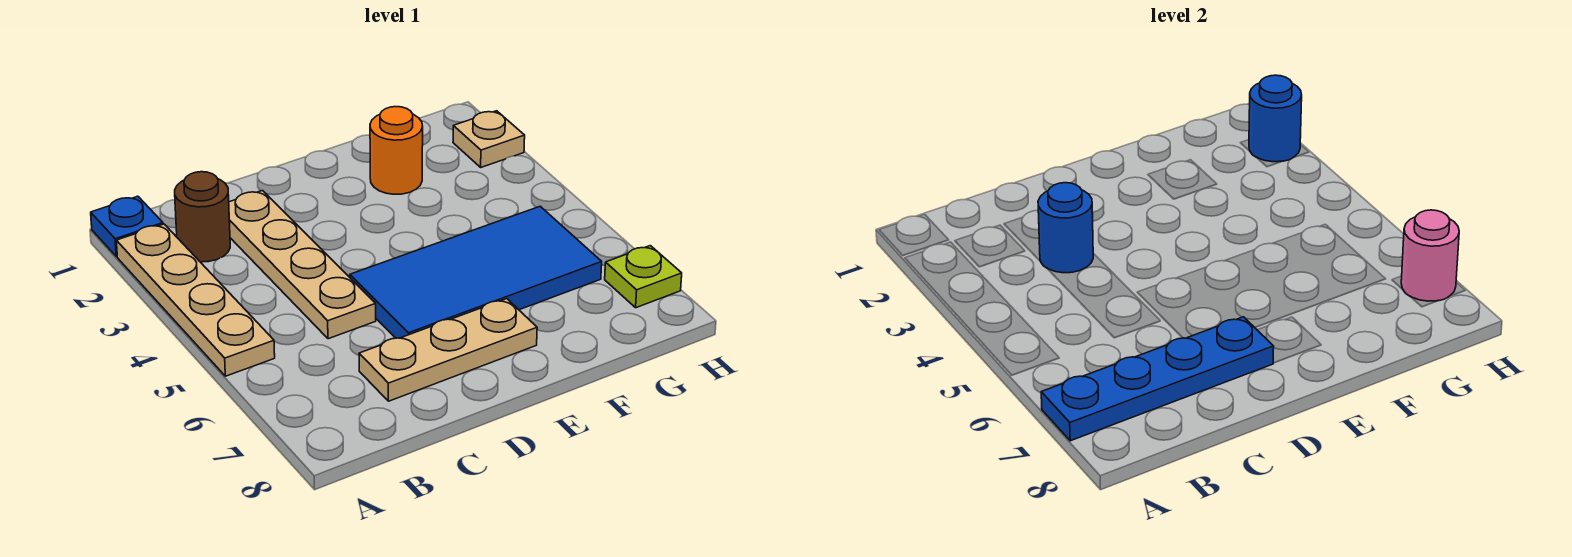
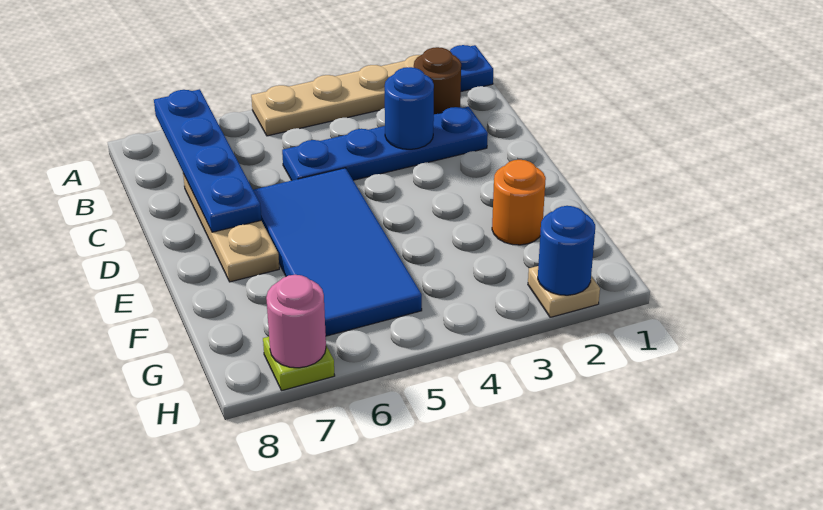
tan 1x4 plate [229,191,376,339] -> blue 1x4 plate [282,107,488,180]

